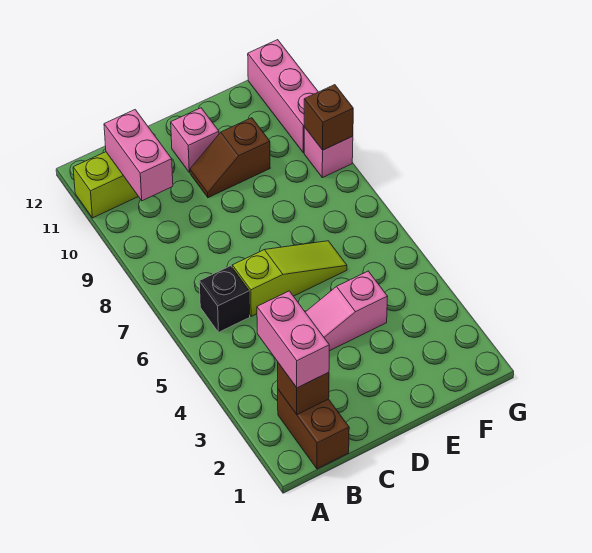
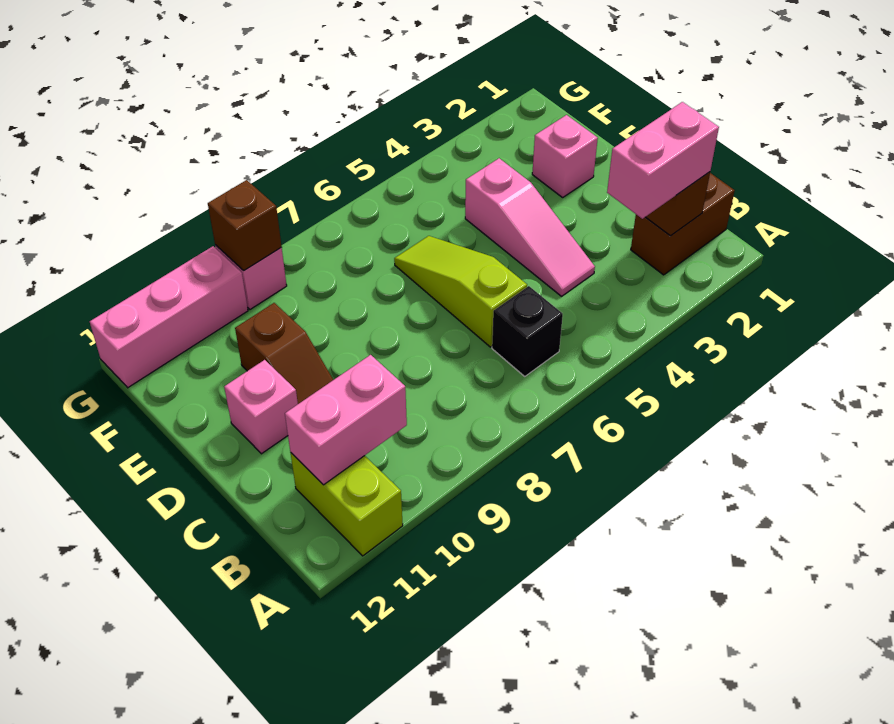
none -> pink 1x1 brick [532,115,598,197]

